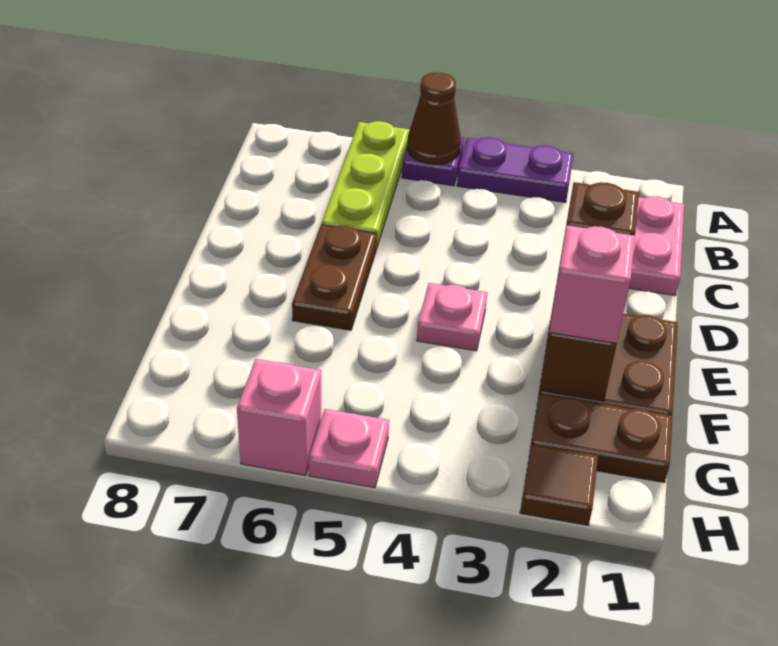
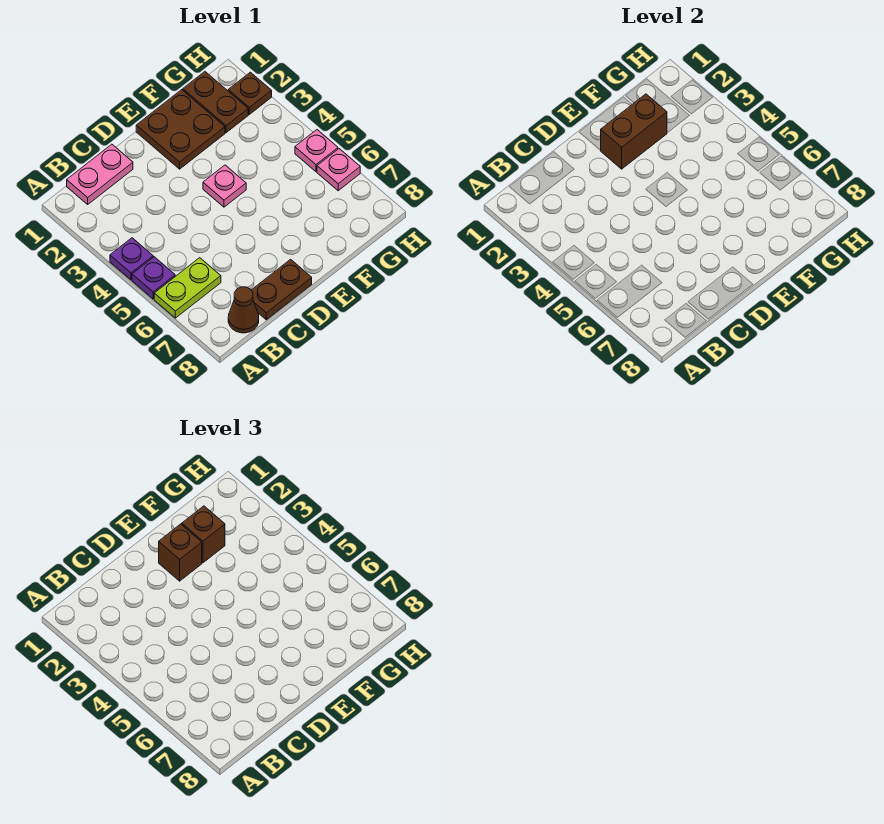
purple 1x2 plate [457,137,574,202] -> purple 1x1 plate [110,238,153,280]
brown 1x1 cone [407,72,461,164] -> brown 1x1 cone moved to [228,287,259,333]
lime 1x3 plate [322,121,410,249] -> lime 1x2 plate [154,258,221,318]
brown 1x2 plate [292,225,377,330] -> brown 1x2 plate moved to [251,259,312,320]
pink 1x1 brick [549,225,635,343] -> brown 1x1 brick [182,506,225,563]
brown 1x1 tile [520,444,598,525] -> brown 1x1 plate [228,72,272,114]
pink 1x1 brick [237,359,321,475] -> pink 1x1 plate [317,149,360,191]

